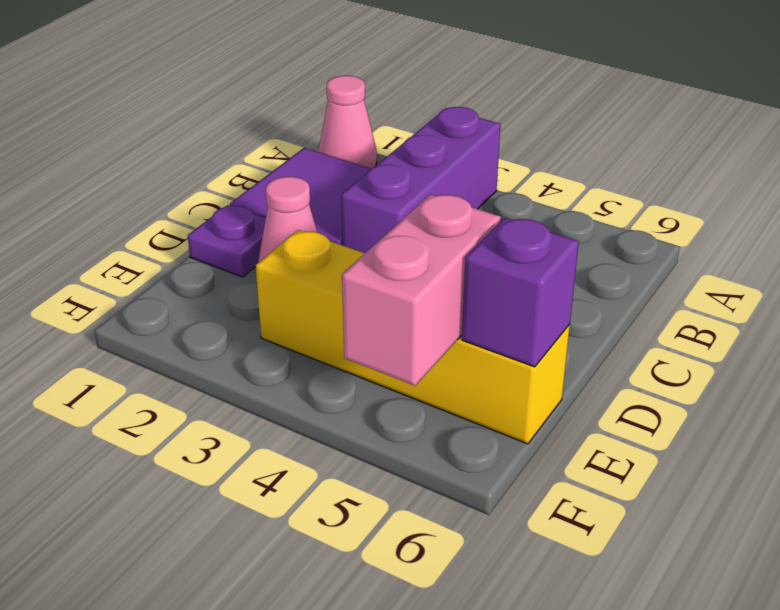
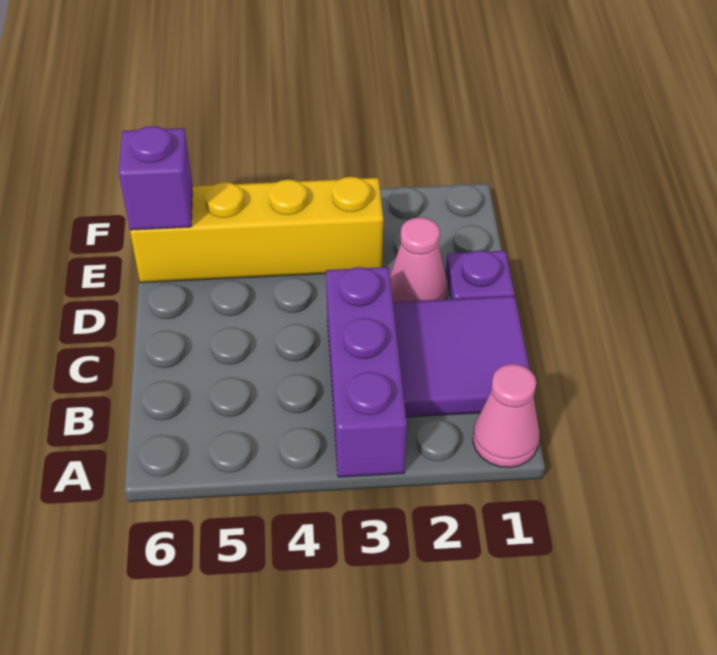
pink 1x2 brick [342,194,501,386] -> none

